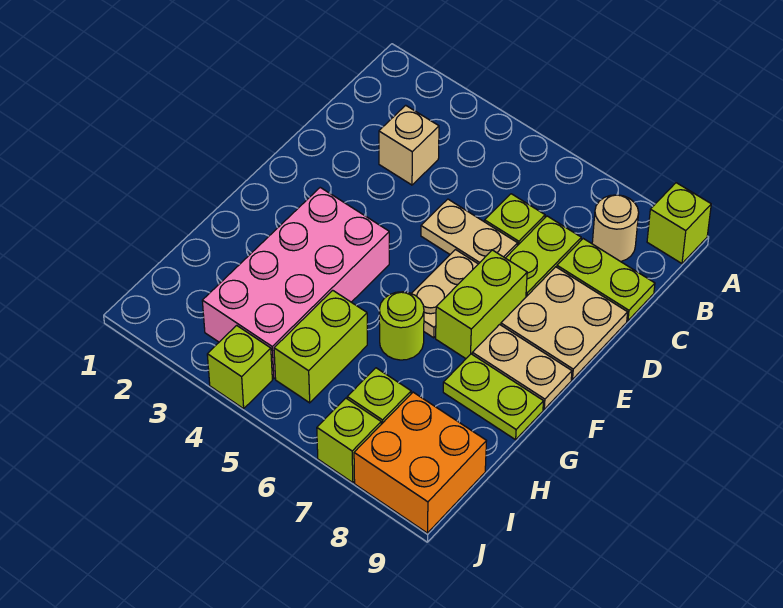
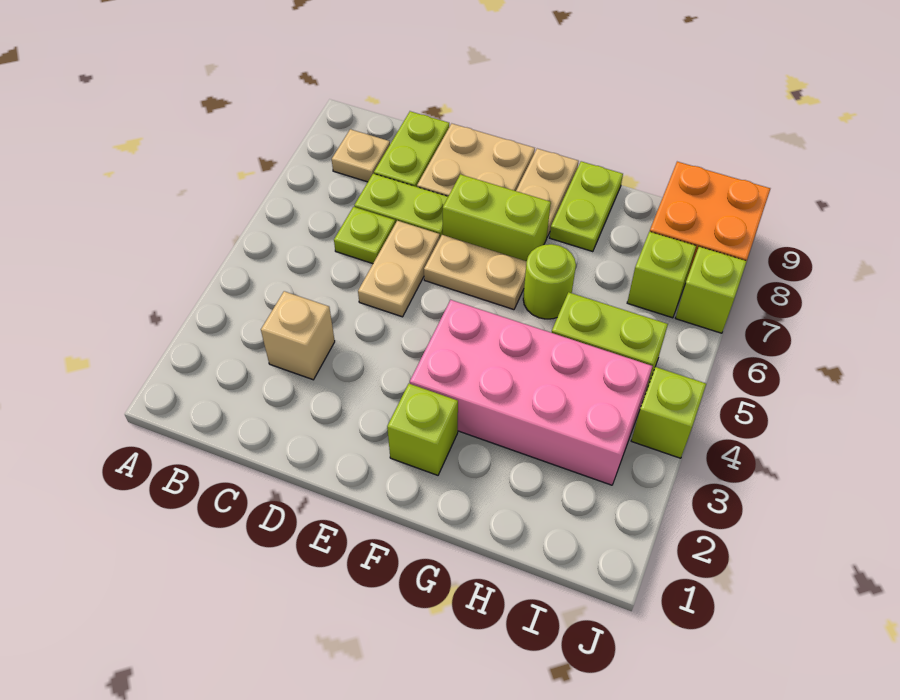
lime 1x1 brick [647,183,711,263] -> lime 1x1 brick moved to [387,384,458,475]
tan 1x1 round brick [592,195,639,262] -> tan 1x1 plate [332,129,390,182]

